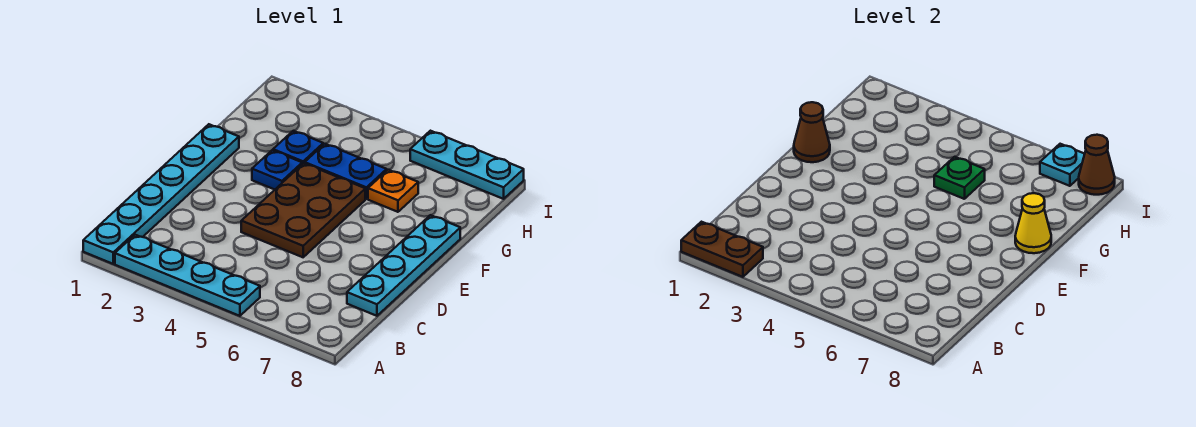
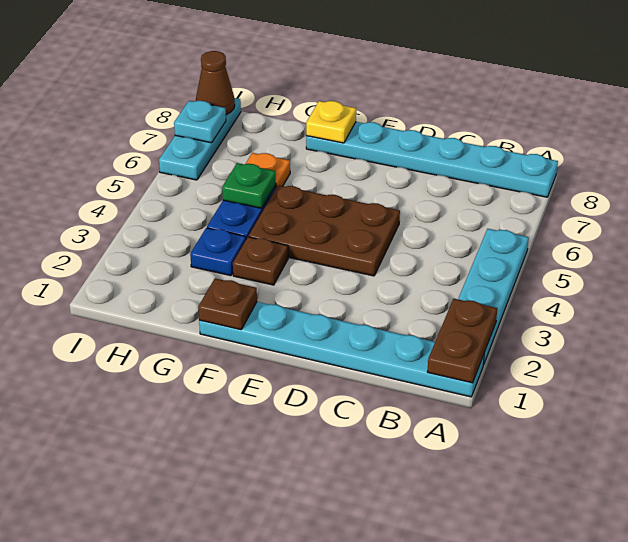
cyan 1x4 plate [347,215,460,316] -> cyan 1x6 plate [306,122,558,197]
brown 1x1 cone [794,102,830,162] -> brown 1x1 plate [198,278,257,330]
blue 1x1 plate [252,150,302,190] -> brown 1x1 plate [233,237,288,285]
yellow 1x1 cone [1015,193,1051,253] -> yellow 1x1 plate [306,101,356,143]

